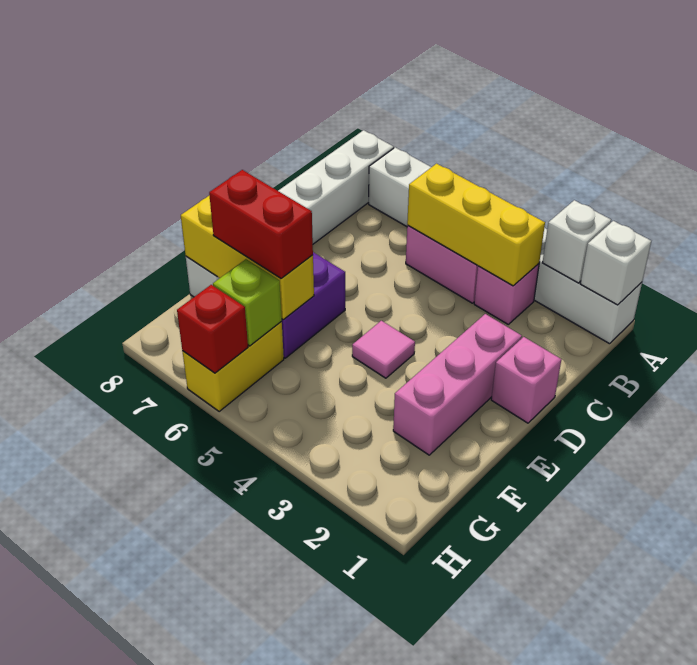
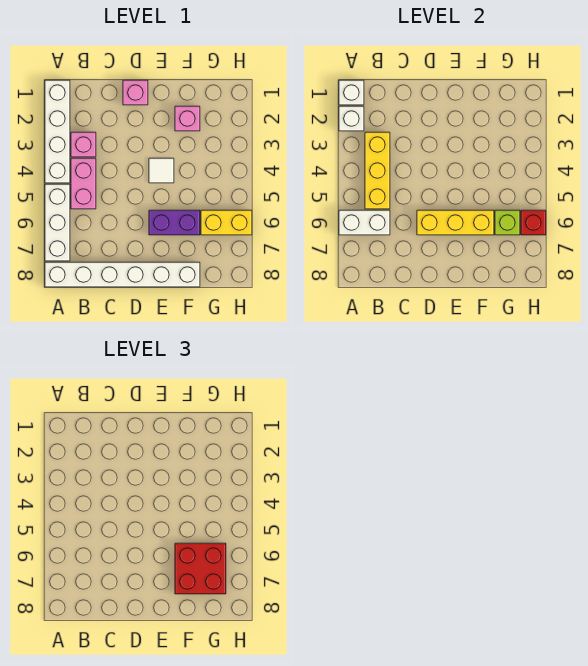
none -> white 1x2 brick [339,210,390,235]
pink 1x3 brick [393,314,522,455] -> pink 1x1 brick [175,106,200,131]
pink 1x1 tile [352,321,415,378] -> white 1x1 tile [149,158,174,183]
yellow 1x3 brick [181,196,314,319] -> yellow 1x3 brick turned to [417,210,494,235]
red 1x2 brick [209,170,313,278] -> red 2x2 brick [175,543,226,594]

